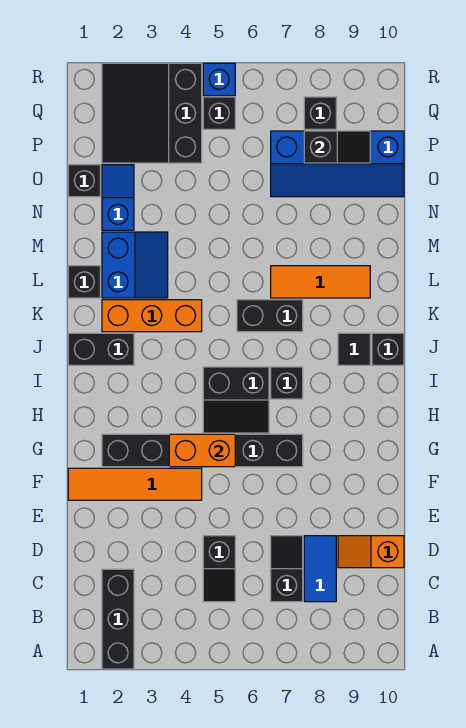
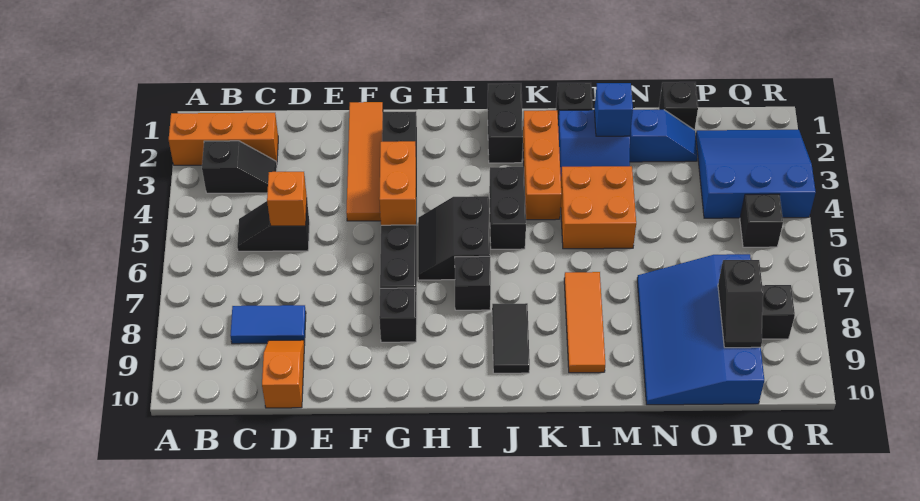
black 1x3 brick [102,569,134,669] -> orange 1x3 brick [169,113,278,165]
black 1x2 slope [271,536,303,602] -> black 1x2 slope moved to [202,141,277,193]
none -> orange 1x1 brick [267,172,307,226]
black 1x1 tile [338,333,370,365] -> black 1x2 tile [492,303,530,373]
black 1x1 brick [372,333,404,365] -> black 1x1 brick moved to [379,288,417,342]
black 1x2 brick [237,300,303,332] -> black 1x2 brick moved to [489,167,526,249]
none -> orange 2x2 brick [561,166,636,249]
blue 2x4 slope [271,131,404,197] -> blue 3x4 slope [637,254,764,405]
black 3x3 slope [102,63,202,163] -> blue 3x3 slope [696,130,816,218]
blue 1x1 brick [203,63,235,96] -> blue 1x1 brick moved to [594,83,633,136]

